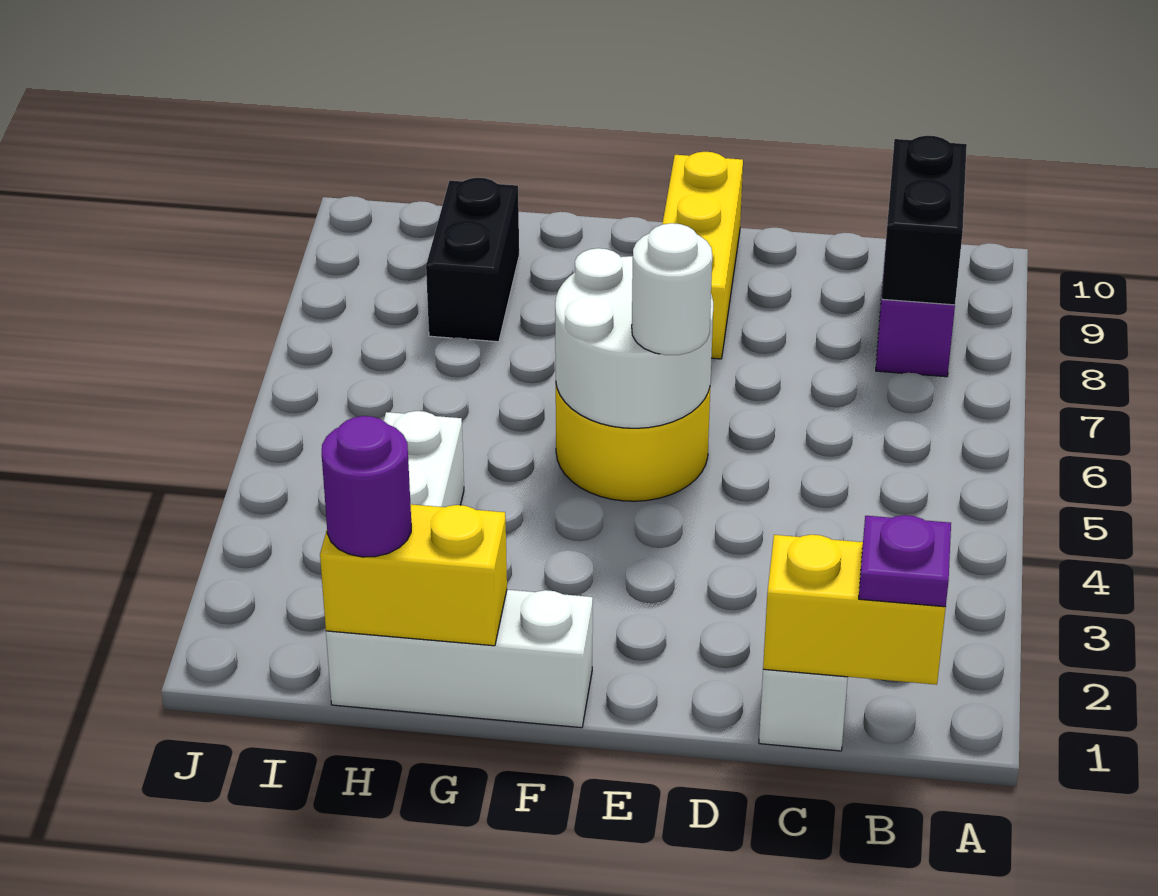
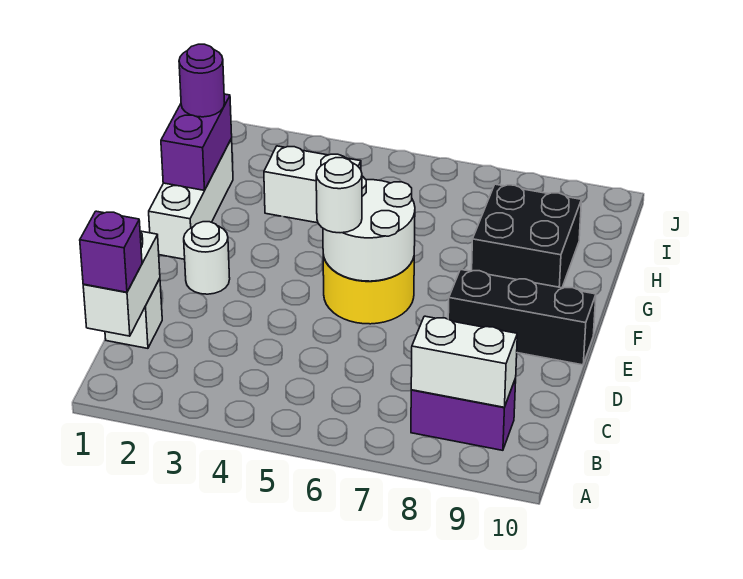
yellow 1x2 brick [763,535,946,685] -> white 1x2 brick [83,231,160,336]
purple 1x1 plate [859,515,951,607] -> purple 1x1 brick [80,211,142,292]
black 1x2 brick [882,136,967,305] -> white 1x2 brick [411,316,517,407]
none -> white 1x1 round brick [184,222,230,294]
yellow 1x3 brick [662,152,743,359] -> black 1x3 brick [448,269,596,365]
yellow 1x2 brick [320,504,507,646] -> purple 1x2 brick [161,94,232,190]
black 1x2 brick [426,178,519,342] -> black 2x2 brick [472,184,581,288]

